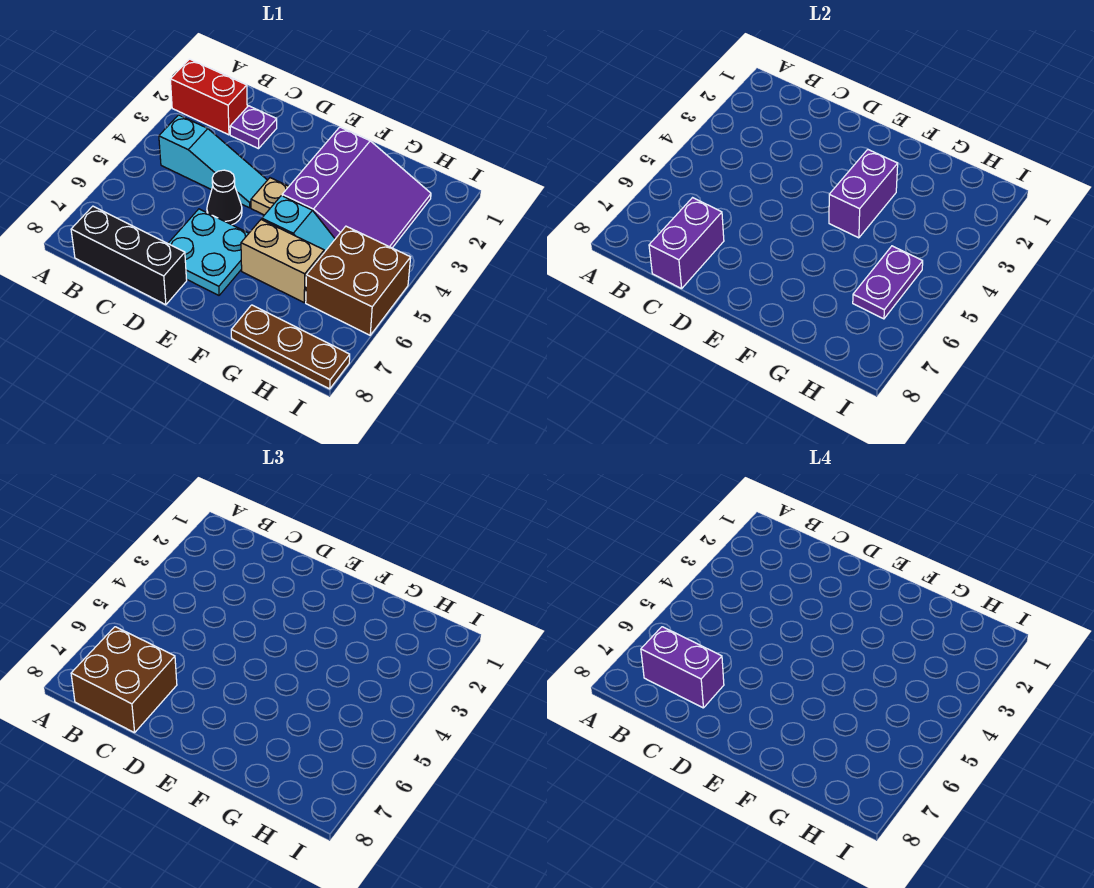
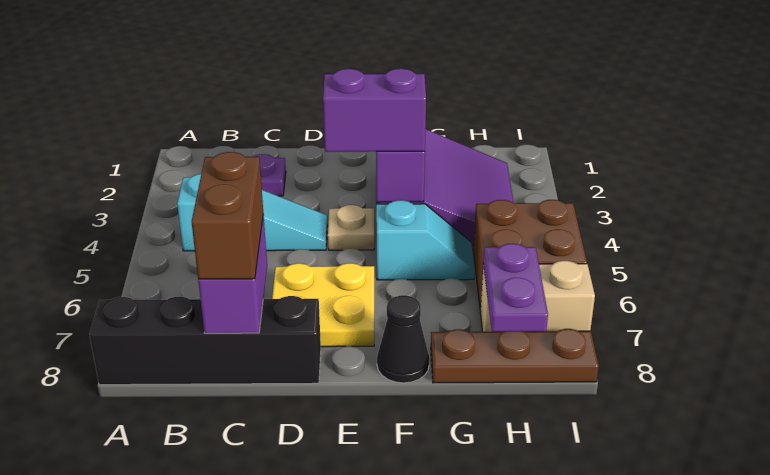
red 1x2 brick [170,59,247,135] -> none
brown 2x2 brick [71,627,177,733] -> brown 1x2 brick [192,152,263,279]
purple 1x2 brick [641,627,724,708] -> purple 1x2 brick moved to [323,69,426,152]
black 1x3 brick [71,206,187,305] -> black 1x4 brick [90,296,321,385]
black 1x1 cone [207,170,242,225] -> black 1x1 cone moved to [377,295,429,383]
cyan 2x2 plate [168,209,249,295] -> yellow 2x2 plate [272,263,374,347]
tan 1x2 brick [241,220,324,302] -> tan 1x2 brick moved to [480,261,595,332]
purple 1x2 plate [853,246,923,319] -> purple 1x2 plate moved to [483,244,548,332]

